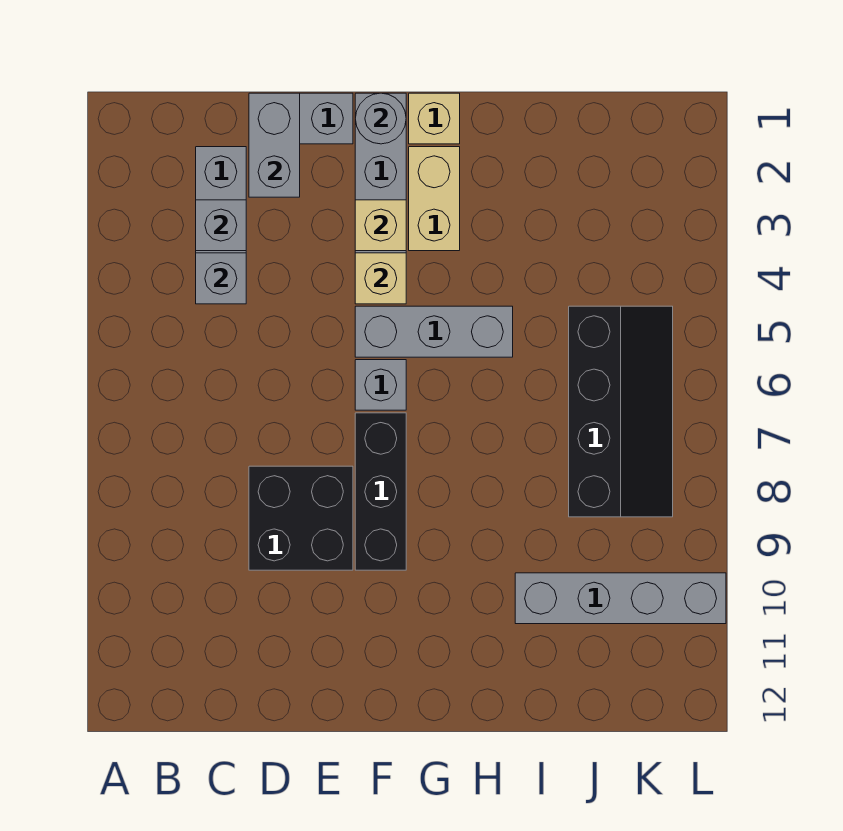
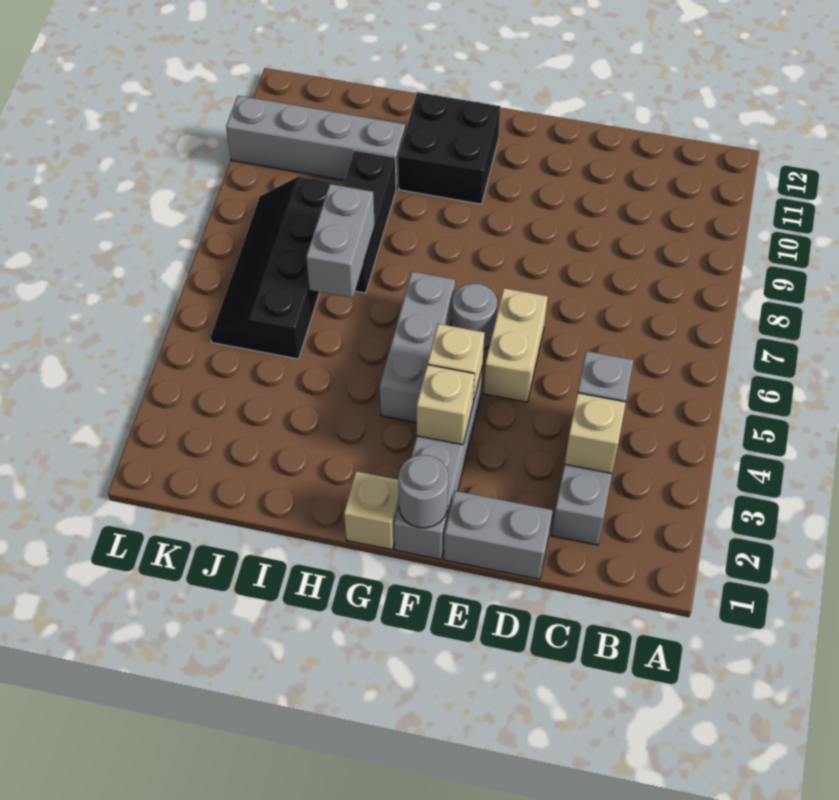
grey 1x1 brick [196,200,246,251] -> tan 1x1 brick [565,393,626,473]
grey 1x2 brick [249,93,300,197] -> grey 1x2 brick moved to [306,184,375,298]
black 2x2 brick [249,466,353,570] -> black 2x2 brick moved to [398,92,500,204]
grey 1x3 brick [355,306,513,357] -> grey 1x3 brick turned to [380,272,455,423]
grey 1x1 brick [355,360,406,410] -> grey 1x1 round brick [452,283,497,349]
black 1x3 brick [355,413,406,570] -> black 1x3 brick moved to [343,150,396,293]
tan 1x2 brick [409,147,460,251] -> tan 1x2 brick moved to [483,288,548,402]

